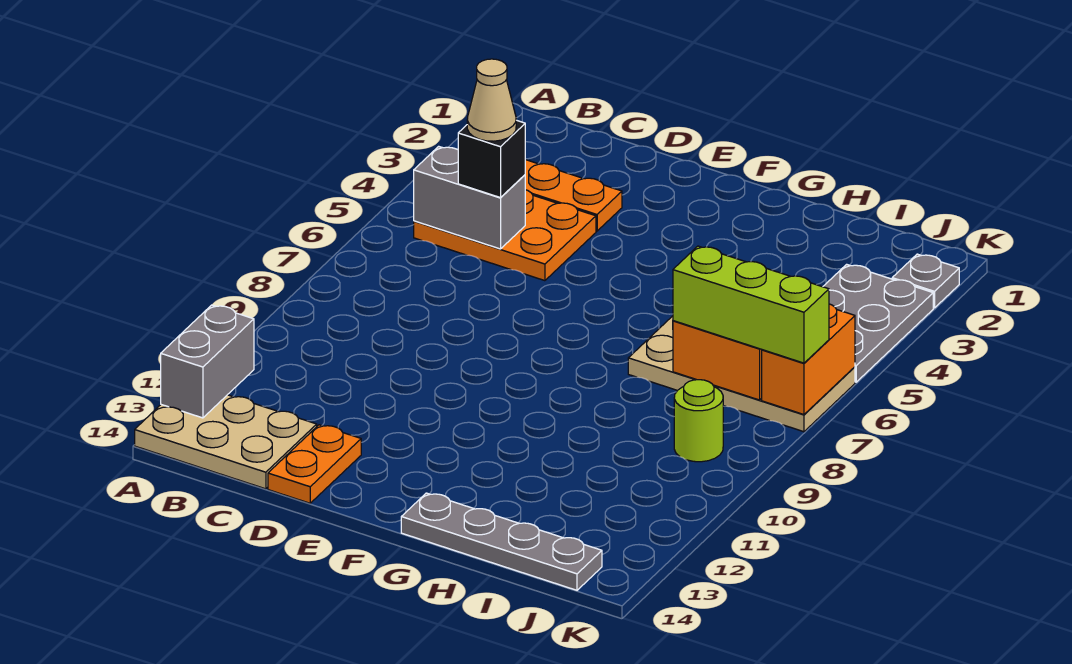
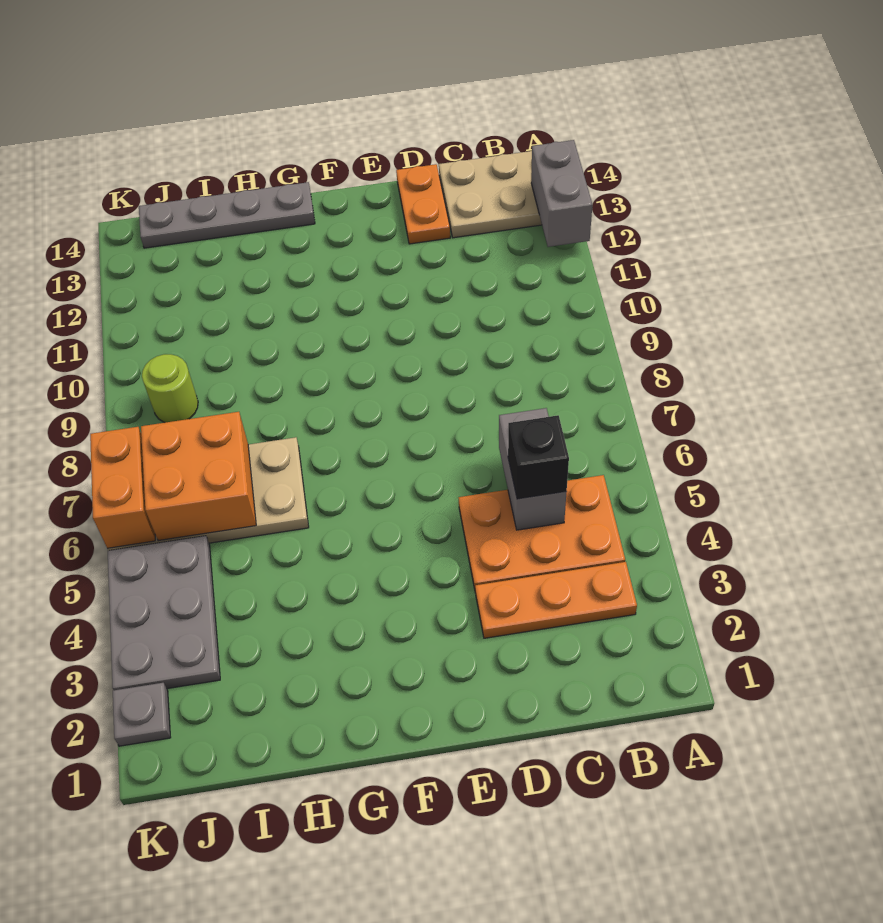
grey 1x2 brick [414,146,525,249] -> grey 1x2 brick turned to [499,408,567,530]
tan 1x1 cone [467,59,516,141] -> none
lime 1x3 brick [673,246,829,363] -> none

